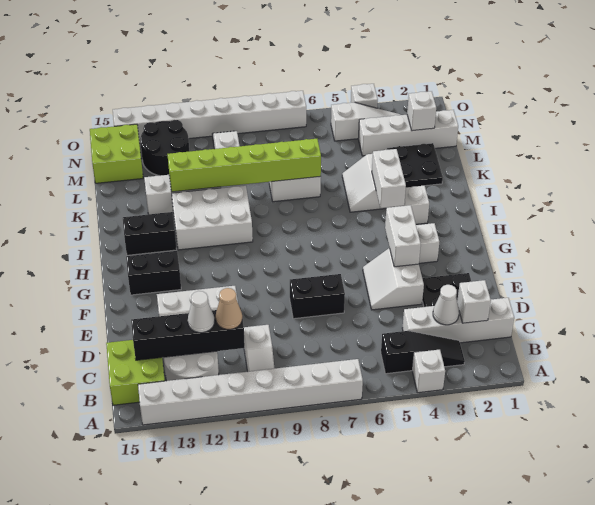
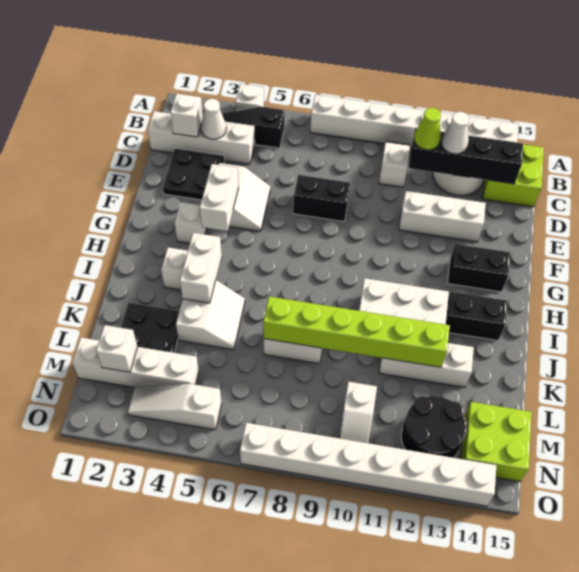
tan 1x1 cone [216,288,242,329] -> lime 1x1 cone [414,108,441,150]
white 1x1 brick [351,84,378,108] -> none

